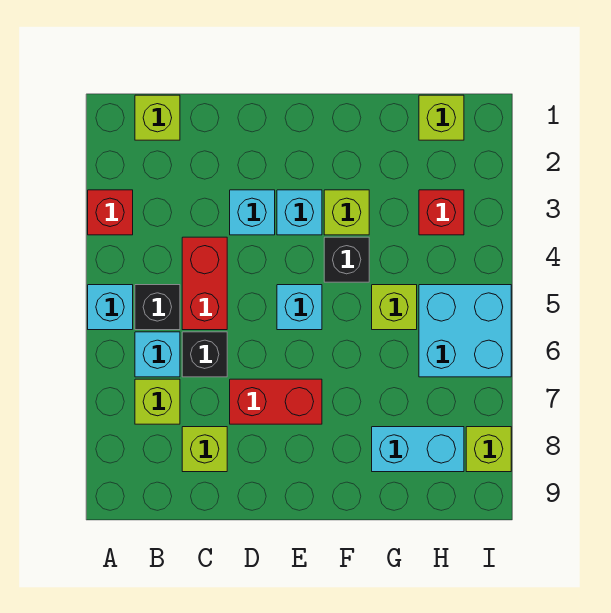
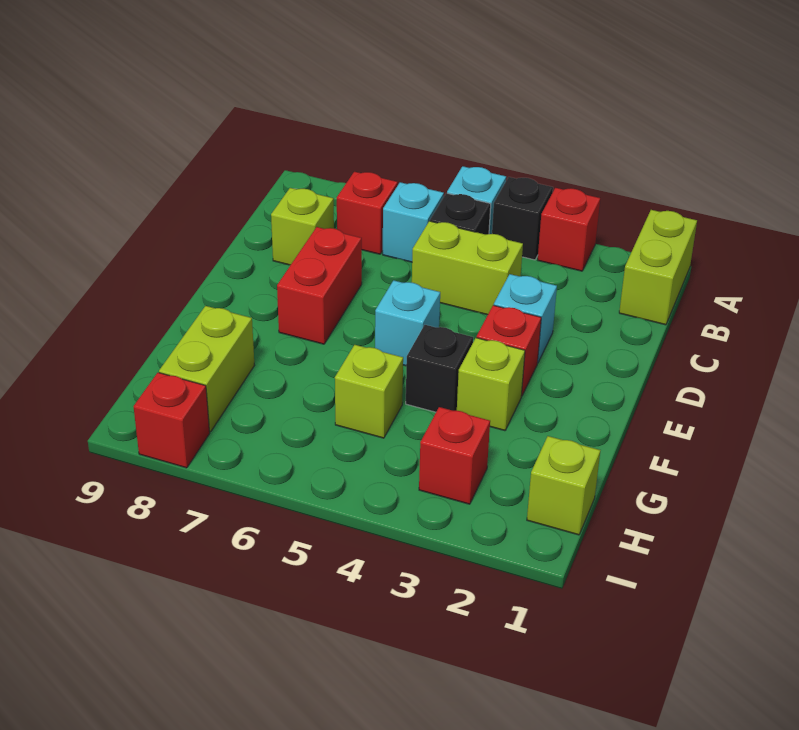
lime 1x1 brick [135,95,180,140] -> lime 1x2 brick [619,210,697,325]
lime 1x1 brick [135,379,180,424] -> red 1x1 brick [337,172,398,254]
red 1x2 brick [182,237,227,330] -> lime 1x2 brick [412,221,523,315]
black 1x1 brick [182,332,227,377] -> black 1x1 brick moved to [492,177,553,260]
cyan 1x1 brick [277,190,322,235] -> red 1x1 brick [477,305,541,396]
cyan 1x2 brick [372,427,464,472] -> lime 1x2 brick [159,306,255,432]
cyan 2x2 brick [419,285,511,377] -> none
lime 1x1 brick [466,427,511,472] -> red 1x1 brick [133,373,210,468]

